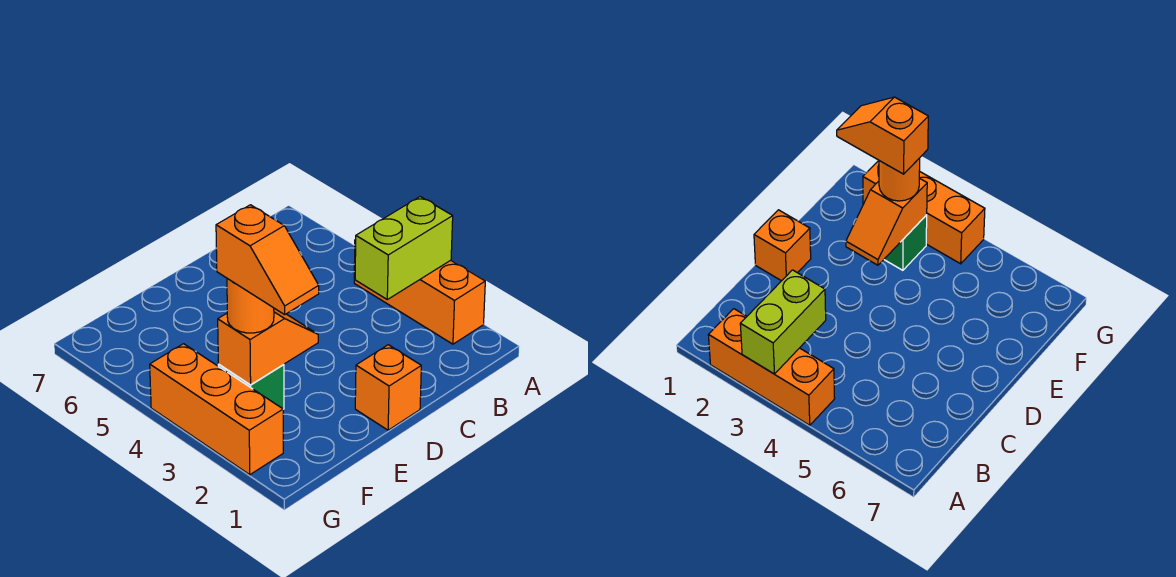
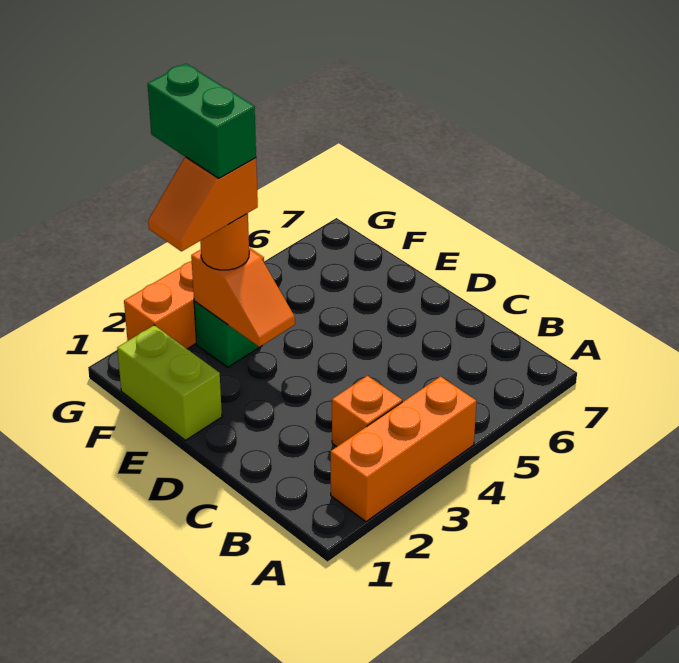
lime 1x2 brick [355,197,453,299] -> lime 1x2 brick moved to [117,325,222,440]
orange 1x1 brick [355,345,421,430] -> orange 1x1 brick moved to [332,376,402,447]
none -> green 1x2 brick [148,64,256,178]

